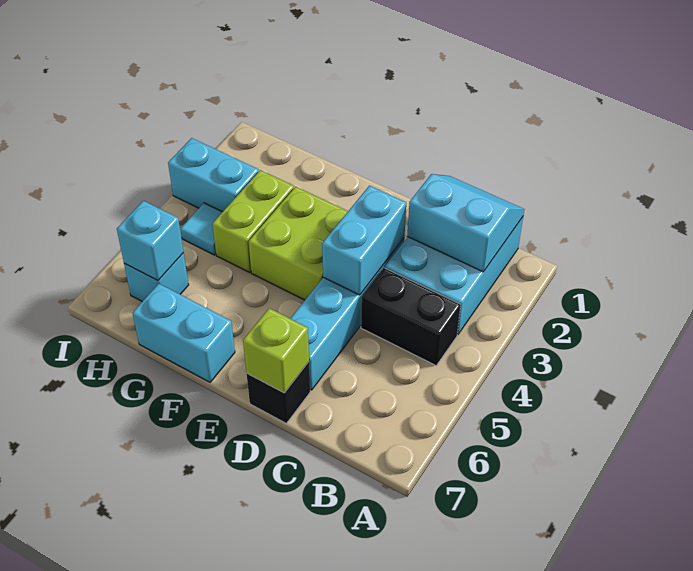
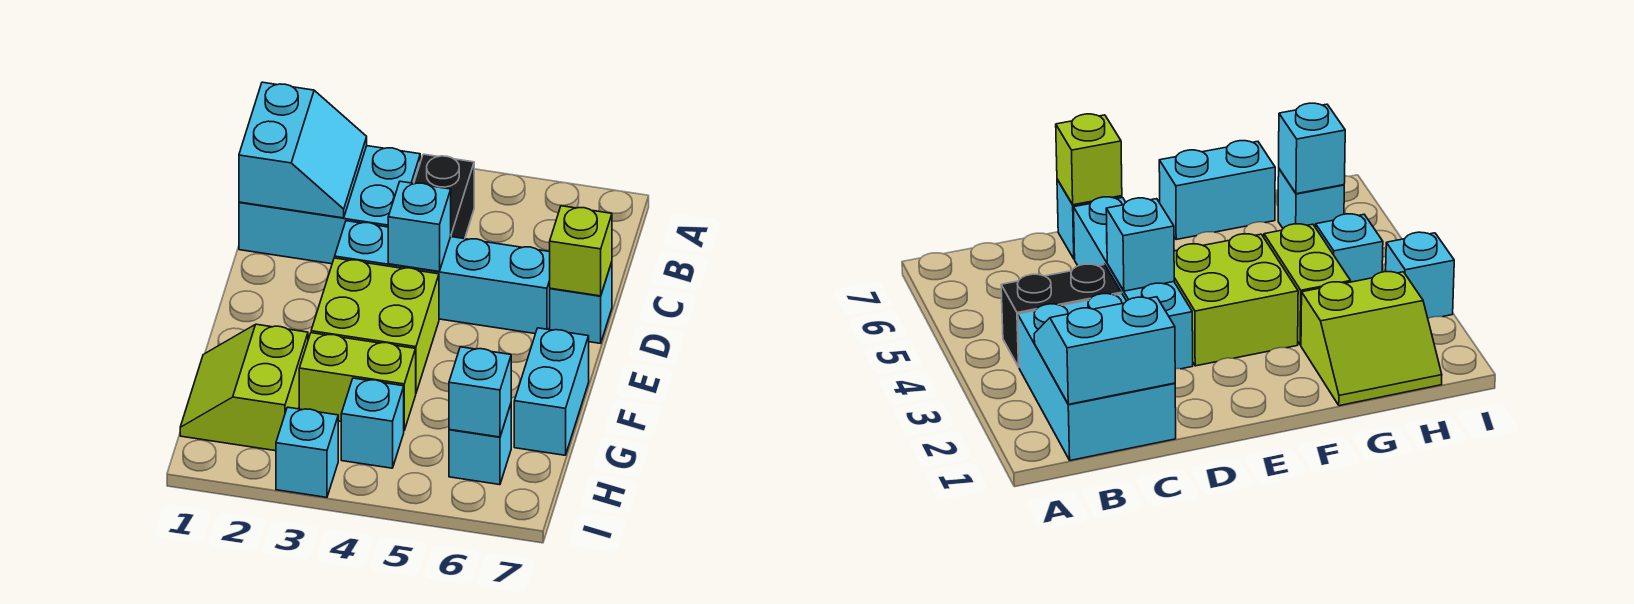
cyan 2x2 slope [407,174,524,272] -> cyan 2x2 slope turned to [239,82,367,218]
cyan 1x2 brick [322,186,406,295] -> cyan 1x1 brick [388,181,451,271]
black 1x1 brick [247,362,310,423] -> cyan 1x1 brick [550,262,612,343]
none -> lime 2x2 slope [180,324,308,451]
cyan 1x2 brick [168,138,259,212] -> cyan 1x1 brick [276,407,338,497]
cyan 1x1 tile [181,203,222,255] -> cyan 1x1 brick [341,378,404,468]

